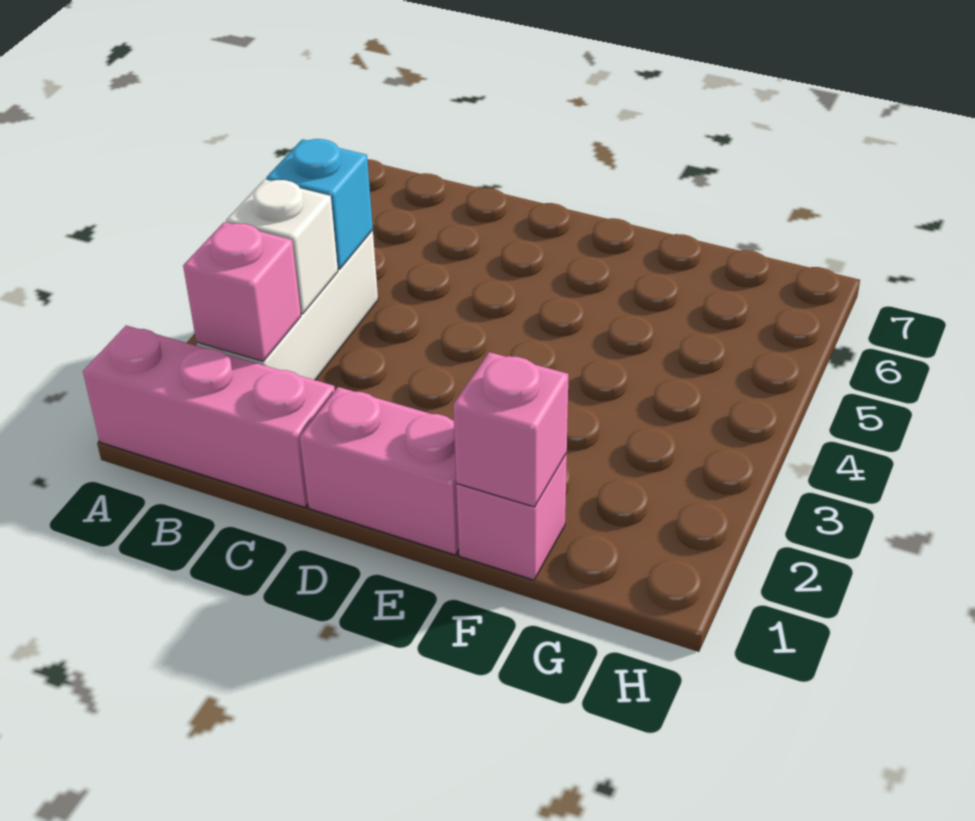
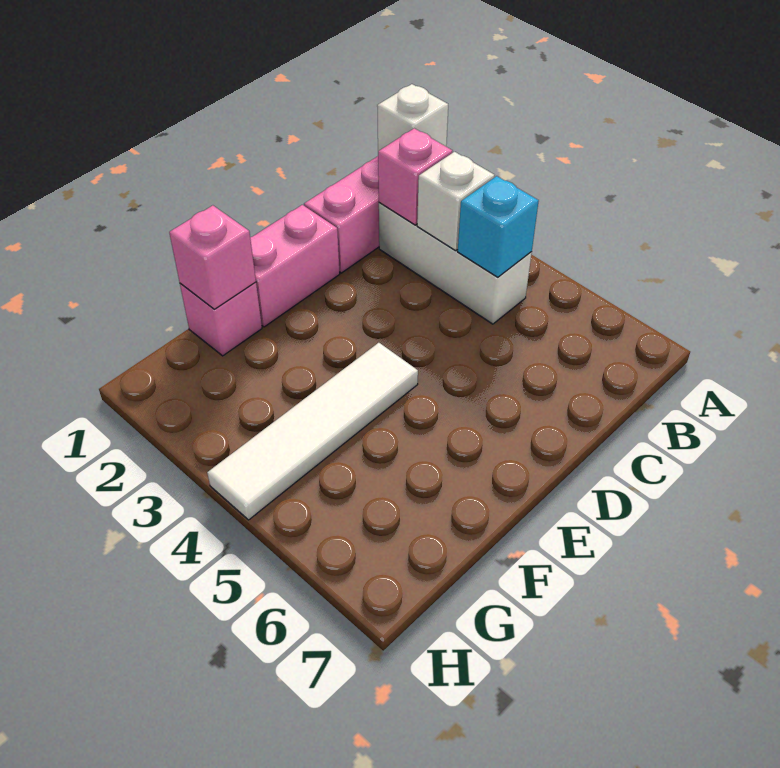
none -> white 1x1 brick [377,84,448,151]
none -> white 1x4 tile [207,343,418,520]

